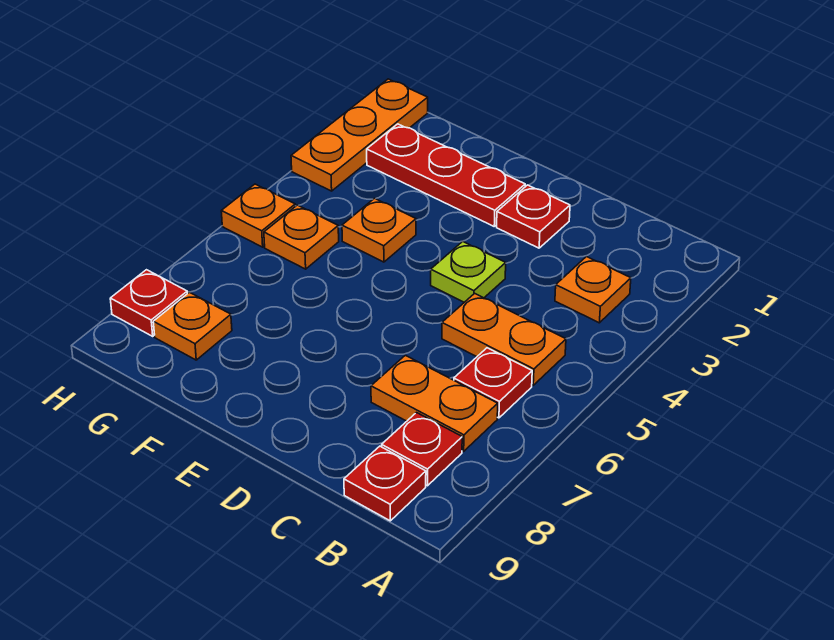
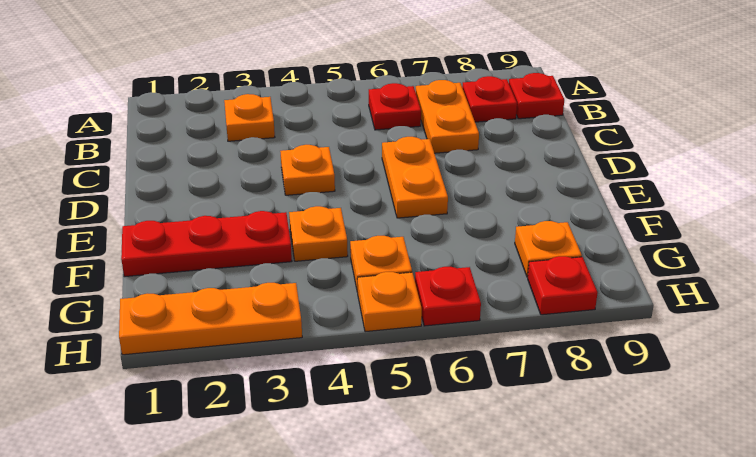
orange 1x2 plate [442,293,566,385] -> orange 1x2 plate moved to [382,137,448,218]
red 1x1 plate [497,185,570,248] -> red 1x1 plate moved to [415,267,481,326]
lime 1x1 plate [431,241,506,302] -> orange 1x1 plate [280,145,335,195]
red 1x3 plate [367,124,525,226] -> red 1x3 plate turned to [121,211,292,277]

